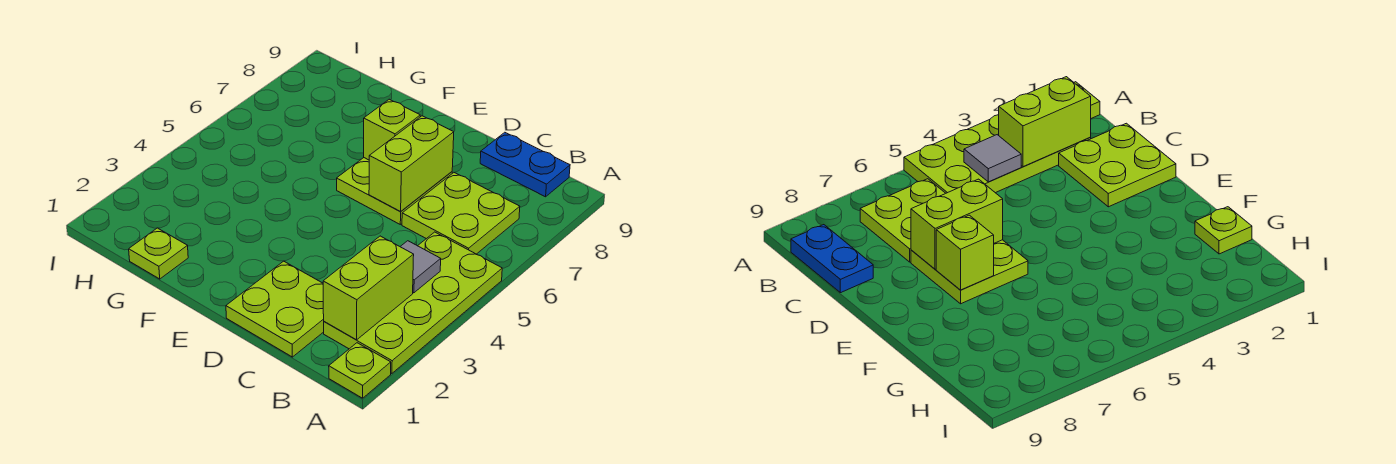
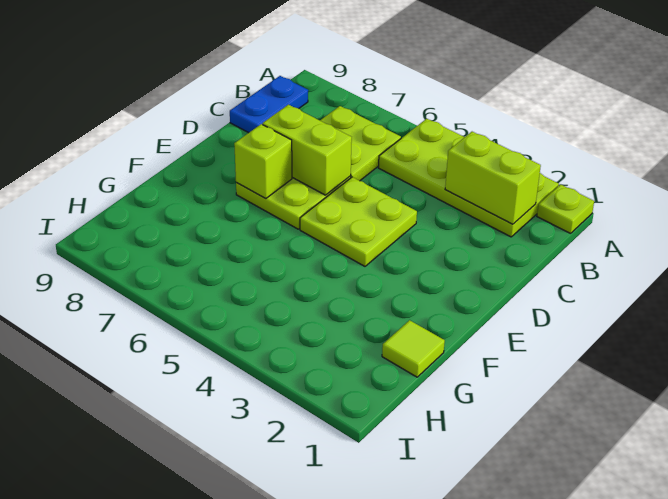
grey 1x1 tile [400,241,441,293] -> none
lime 2x2 plate [226,261,324,357] -> lime 2x2 plate moved to [300,177,417,266]
lime 1x1 plate [129,228,188,279] -> lime 1x1 tile [382,320,445,377]

